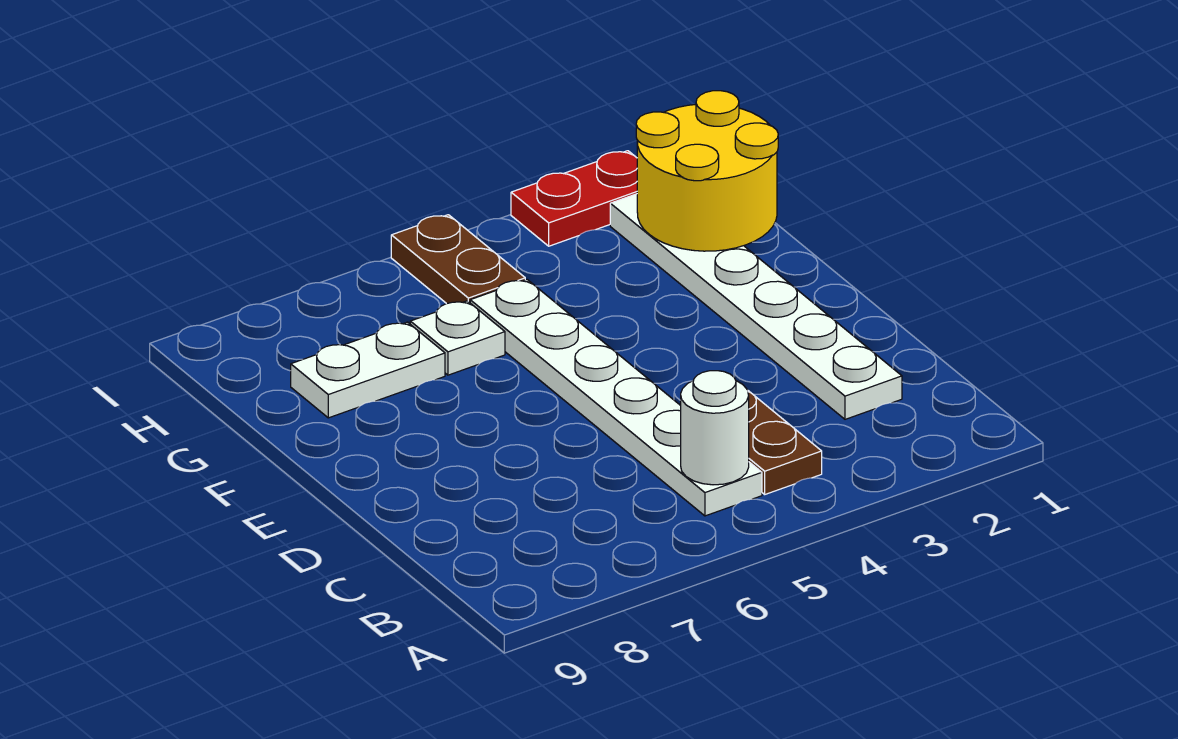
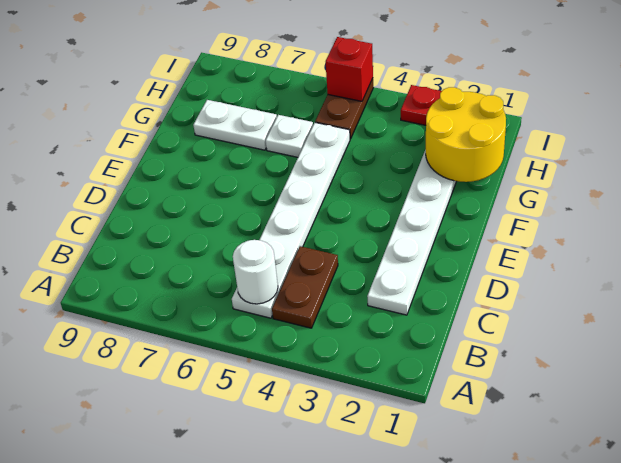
none -> red 1x1 brick [326,37,373,101]

